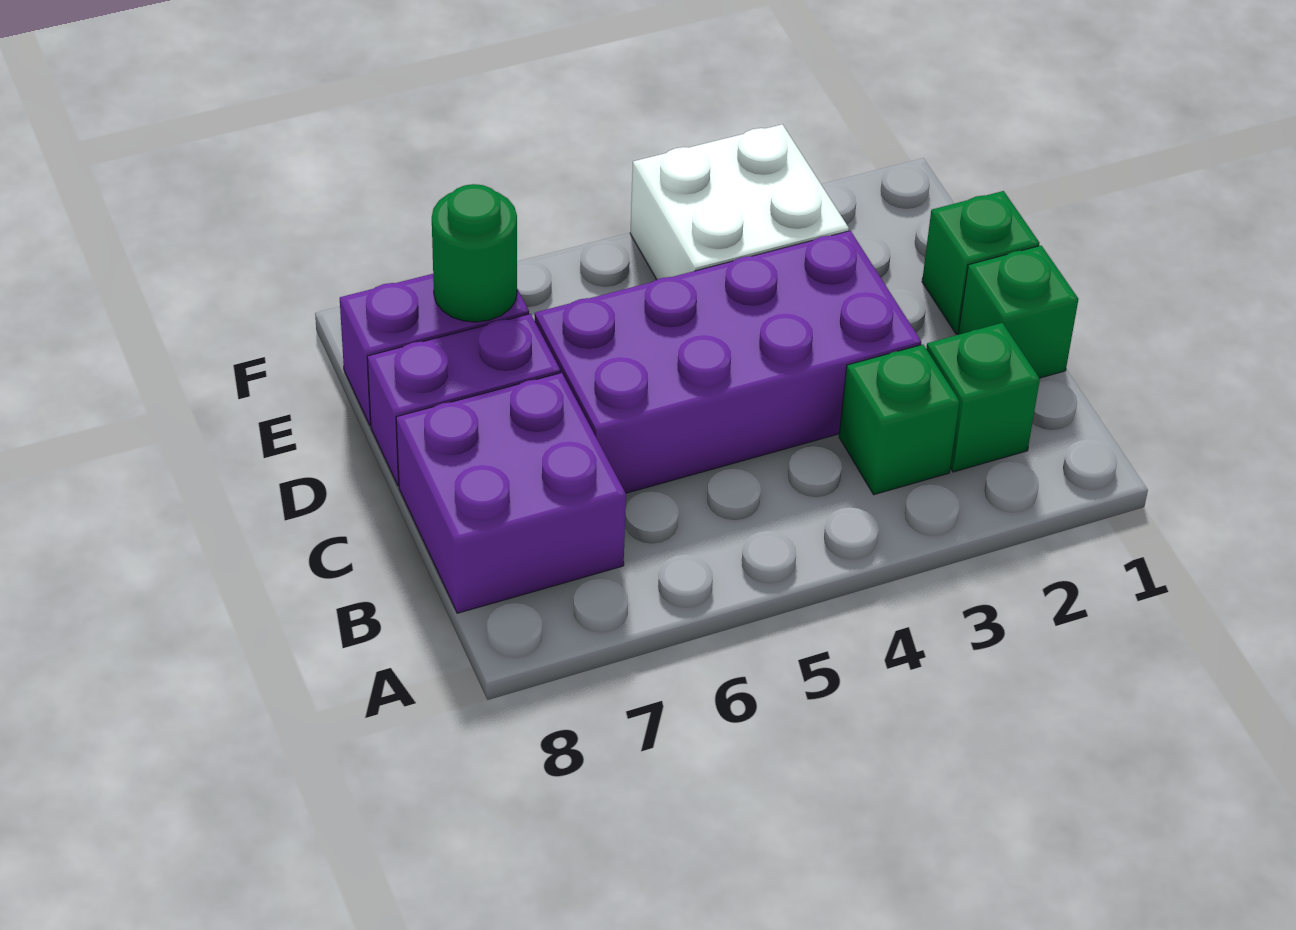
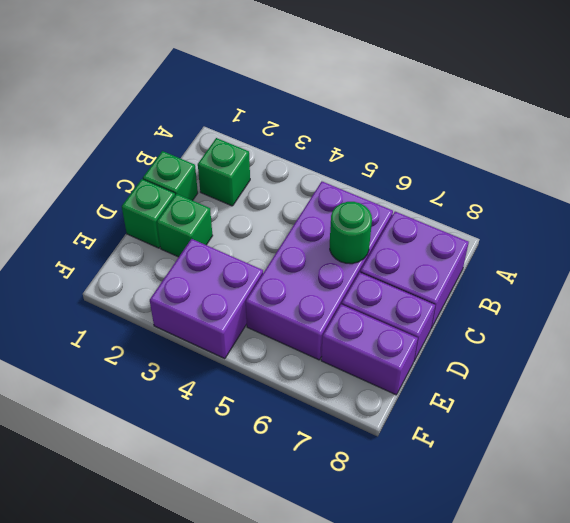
green 1x1 brick [839,345,960,495] -> green 1x1 brick moved to [157,194,213,257]
purple 2x4 brick [535,231,921,493] -> purple 2x4 brick turned to [246,182,393,360]
white 2x2 brick [630,124,849,280] -> purple 2x2 brick [150,239,263,359]
green 1x1 round brick [432,184,517,322] -> green 1x1 round brick moved to [330,202,372,264]

